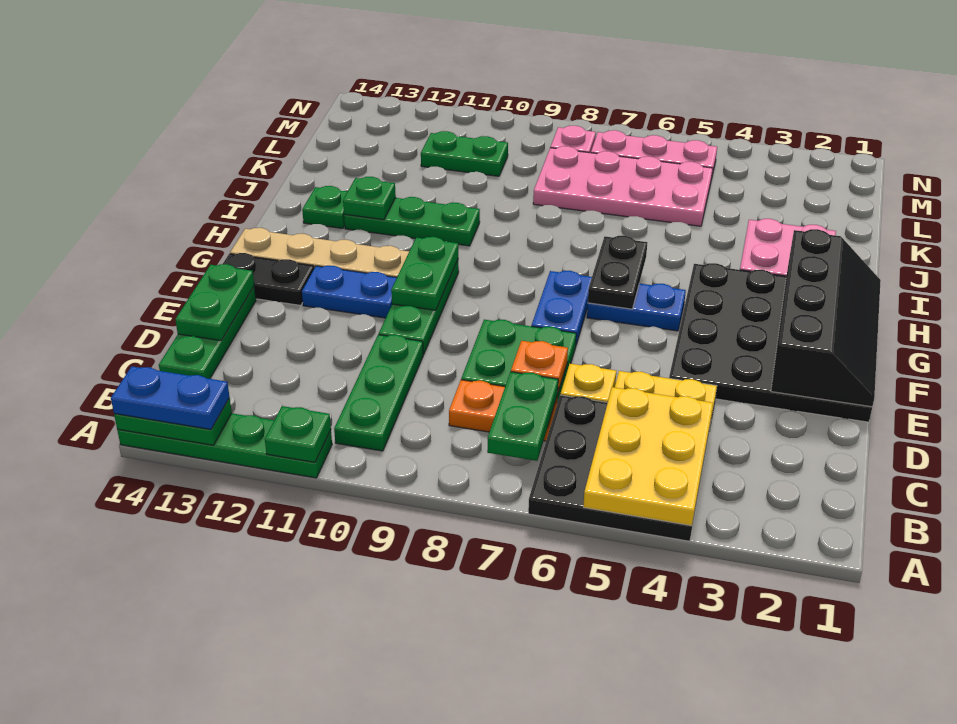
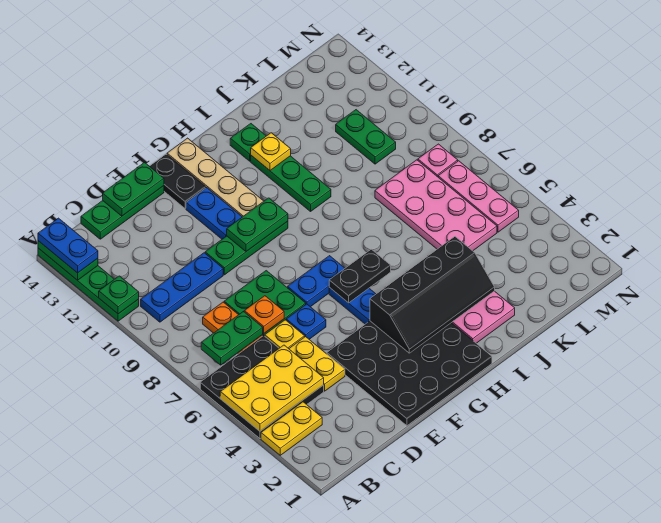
none -> yellow 1x2 plate [261,402,322,455]
green 1x3 plate [334,335,423,451] -> blue 1x3 plate [141,253,223,322]
black 2x4 slope [771,229,881,407] -> black 2x4 slope moved to [370,237,495,353]
none -> blue 1x1 plate [286,304,326,339]
green 1x1 plate [343,177,396,220] -> yellow 1x1 plate [251,133,291,170]

